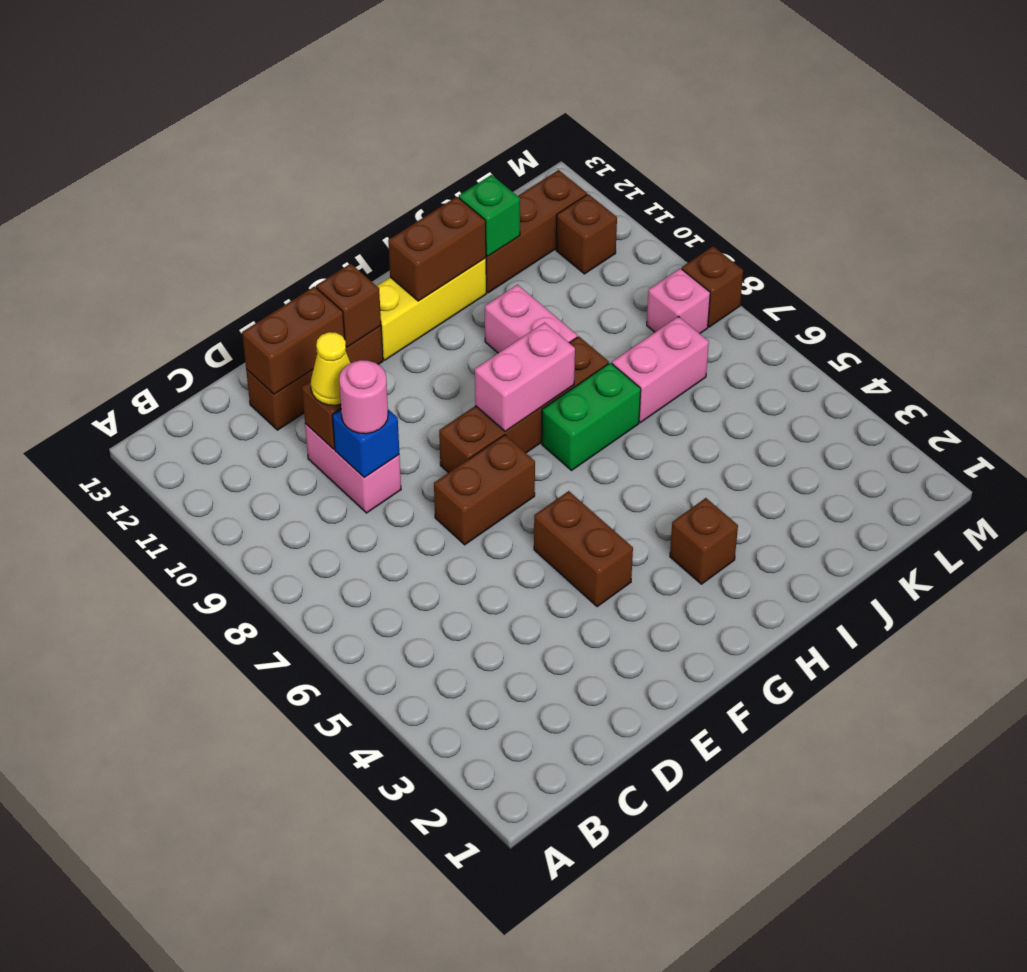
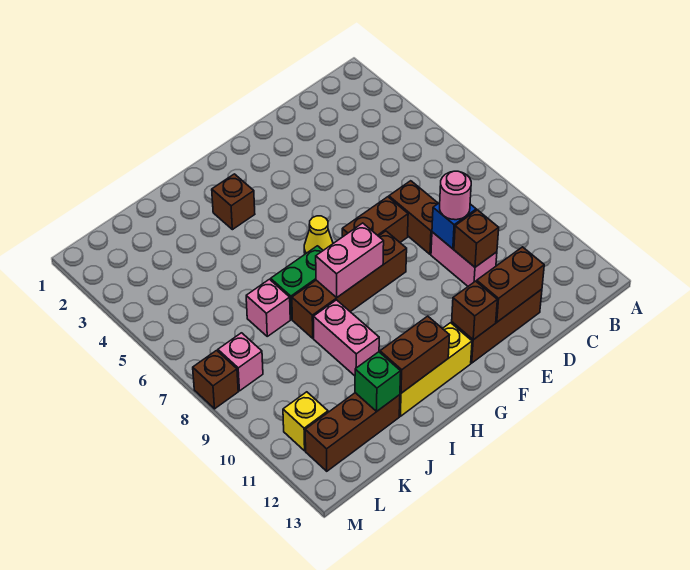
yellow 1x1 cone [311,332,350,405] -> yellow 1x1 cone moved to [304,216,333,254]
brown 1x2 brick [534,491,633,607] -> brown 1x2 brick moved to [389,181,438,254]
pink 1x2 brick [612,316,709,423] -> pink 1x1 brick [246,279,290,336]
brown 1x1 brick [556,194,617,274] -> yellow 1x1 brick [283,392,328,451]

